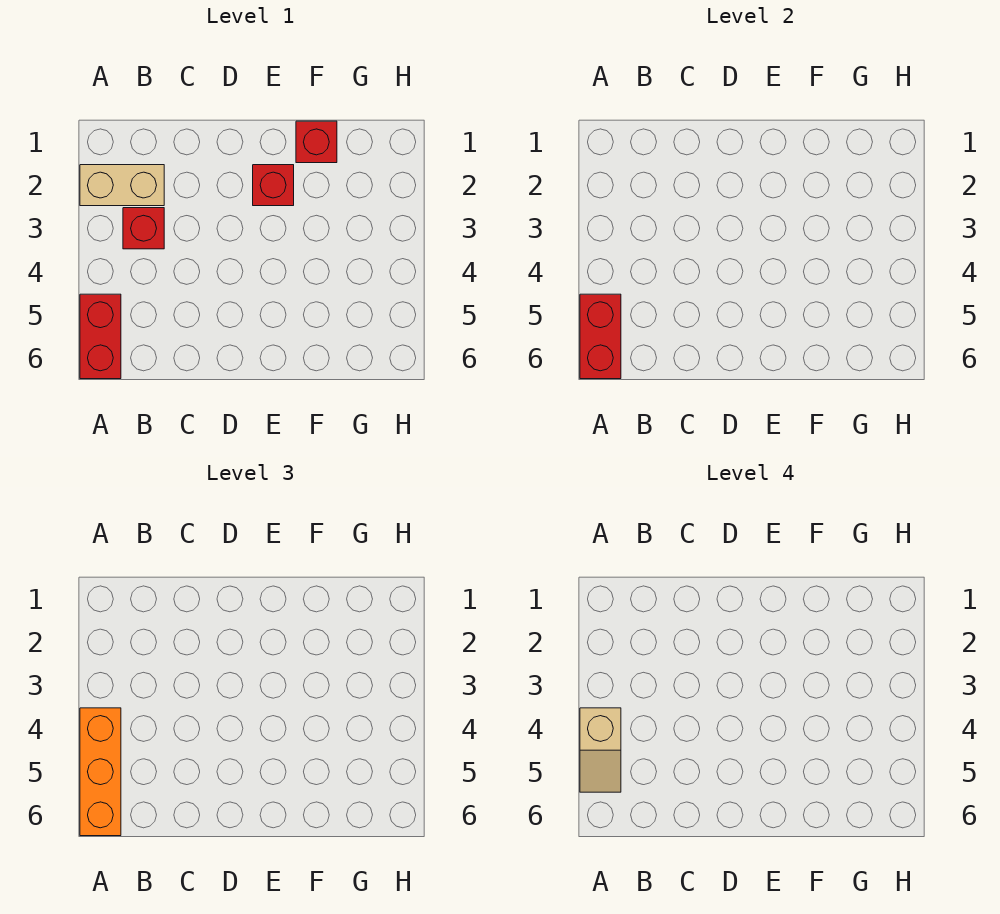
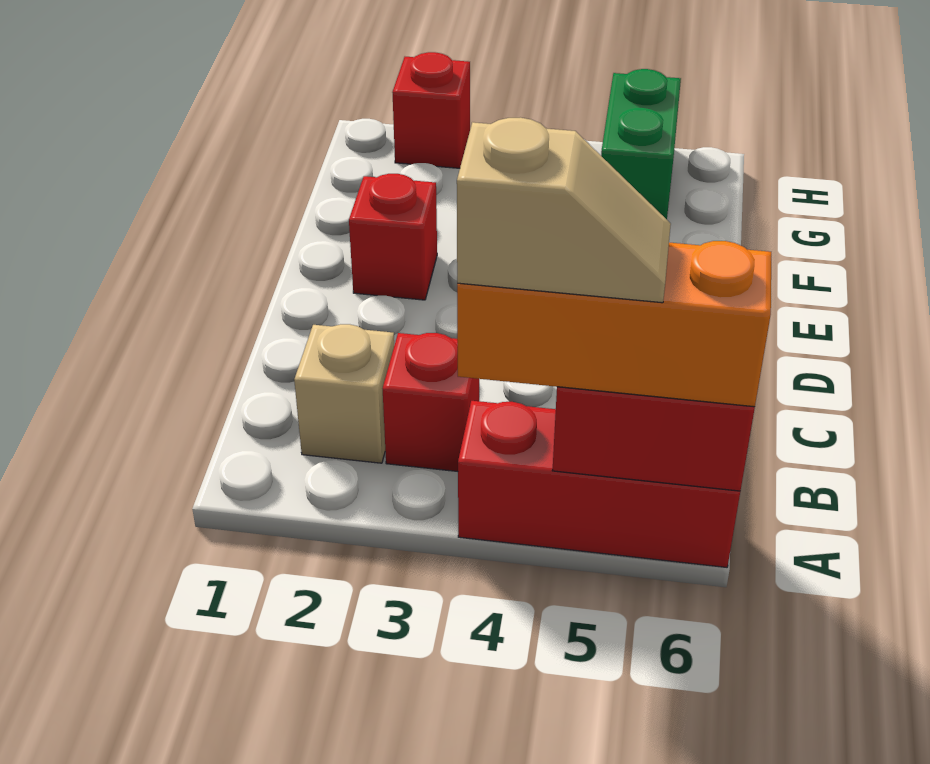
tan 1x2 brick [80,165,164,206] -> tan 1x1 brick [294,324,394,463]
red 1x2 brick [80,294,121,379] -> red 1x3 brick [458,401,740,567]
red 1x1 brick [296,121,337,163] -> red 1x1 brick moved to [392,52,470,168]
none -> green 1x2 brick [601,69,681,219]

